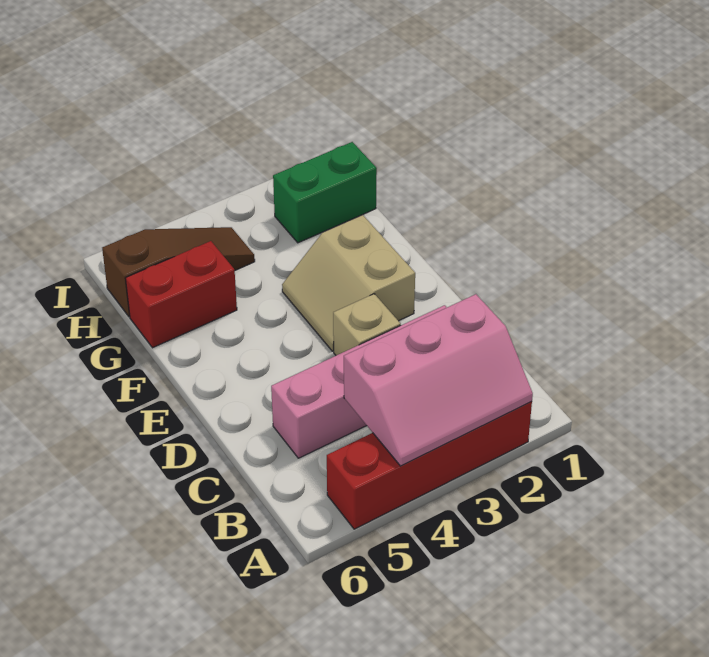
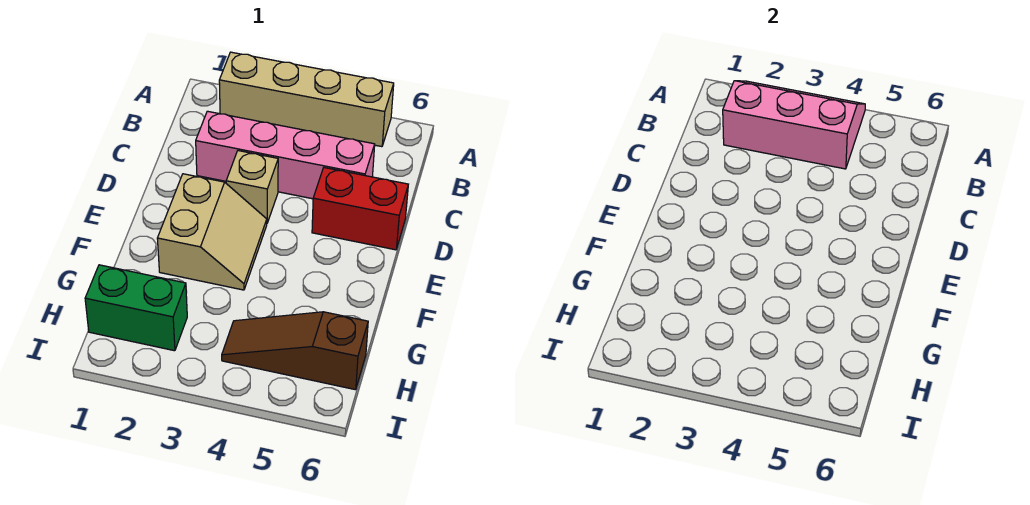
red 1x4 brick [327,401,532,529] -> tan 1x4 brick [219,52,394,147]
red 1x2 brick [125,241,237,348] -> red 1x2 brick moved to [312,168,408,250]

